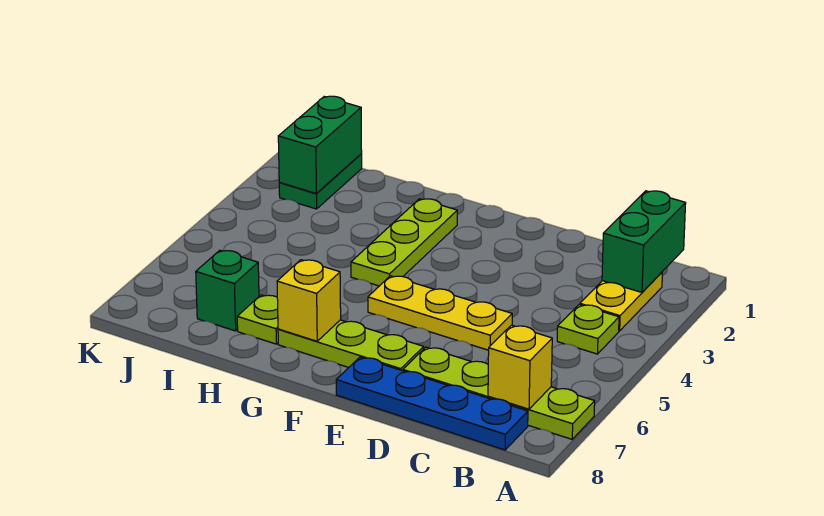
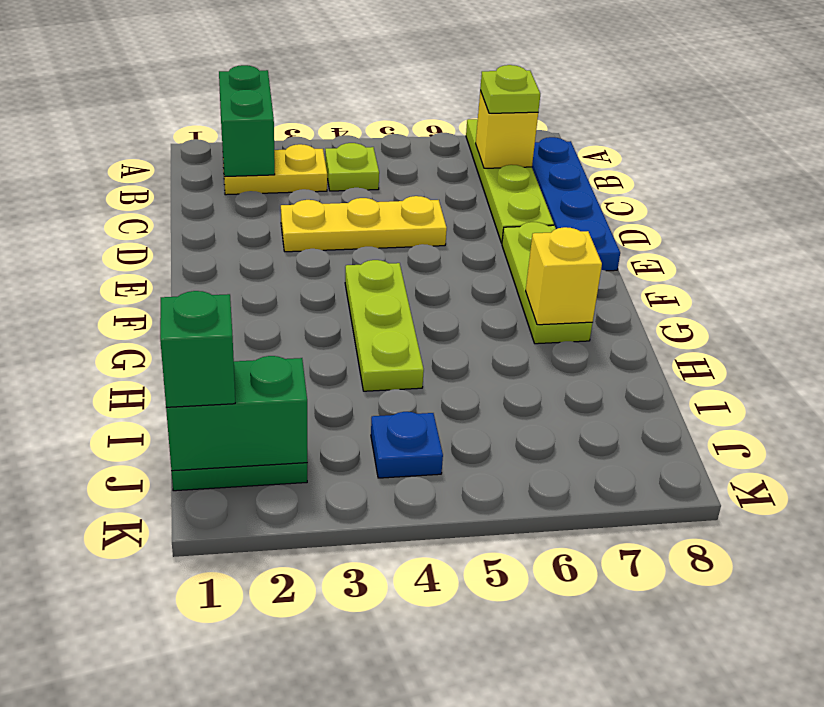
green 1x2 brick [602,191,686,292] -> green 1x2 brick turned to [219,65,275,177]
yellow 1x3 plate [368,276,512,350] -> yellow 1x3 plate turned to [281,196,447,252]
lime 1x3 plate [351,199,457,286] -> lime 1x3 plate turned to [345,260,424,391]
lime 1x1 plate [237,295,278,344] -> lime 1x1 plate moved to [480,65,540,113]
green 1x1 brick [196,250,259,331] -> green 1x1 brick moved to [160,291,235,407]
none -> blue 1x1 plate [371,412,443,478]

